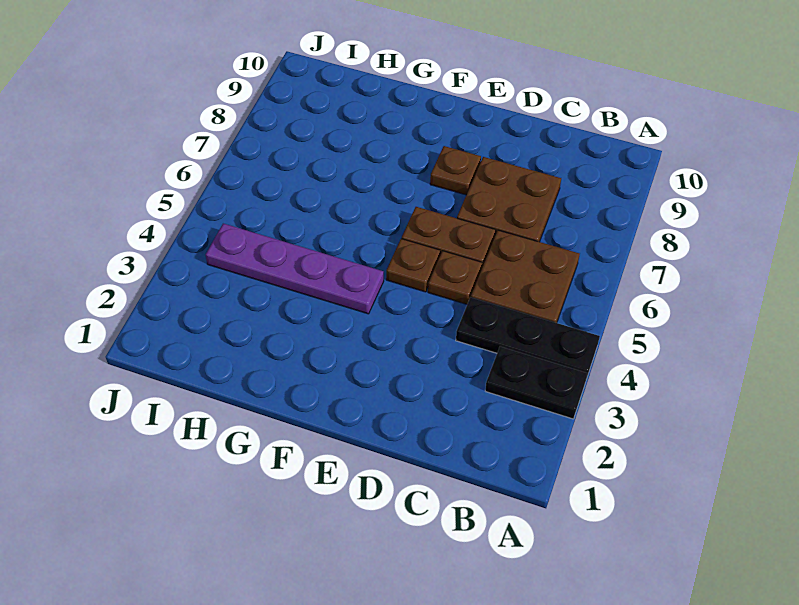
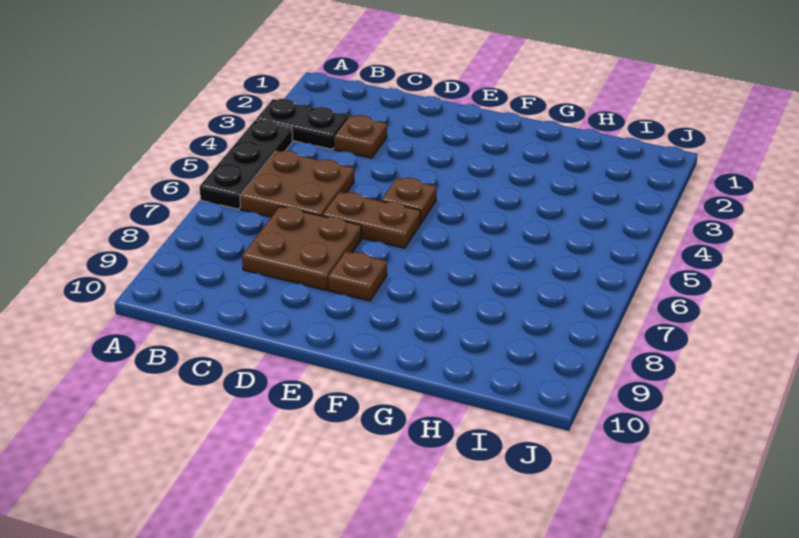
black 1x3 plate [456,297,600,376] -> black 1x3 plate turned to [200,120,293,209]
brown 1x1 plate [428,251,482,304] -> brown 1x1 plate moved to [334,115,387,158]
purple 1x4 plate [206,224,384,314] -> none

